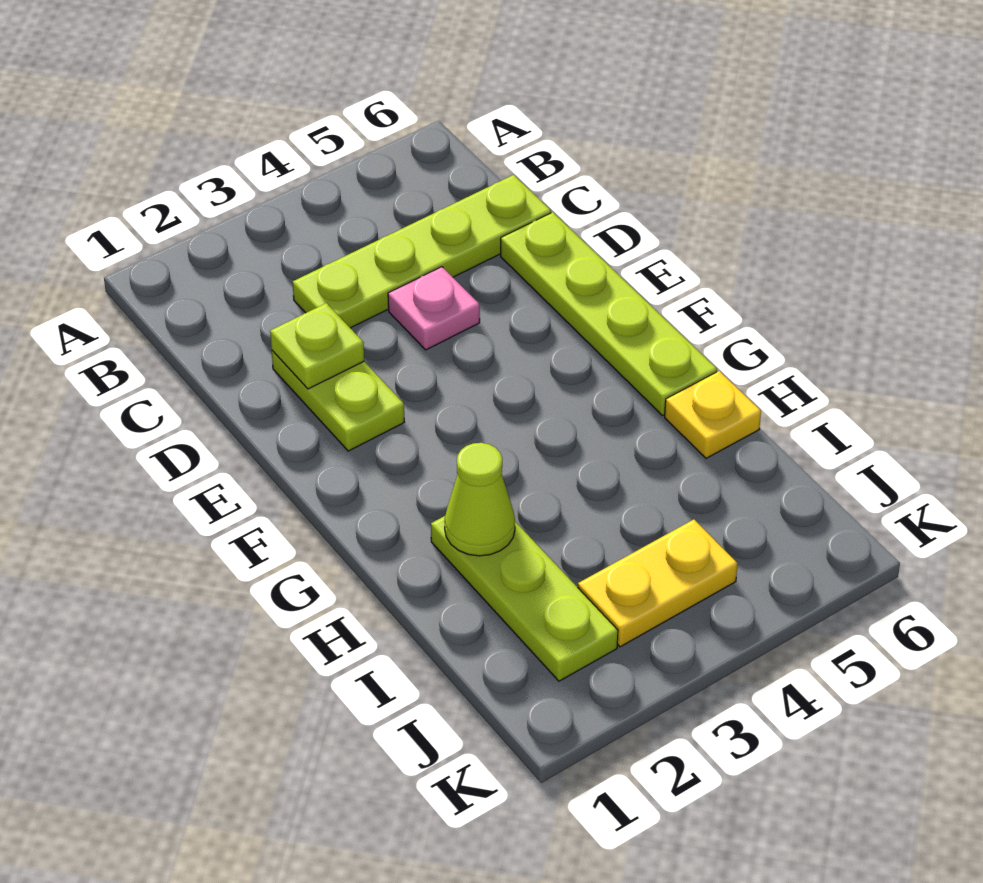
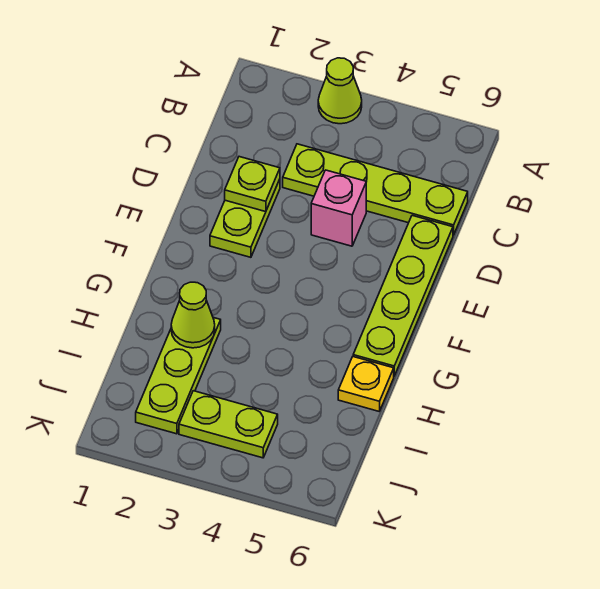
none -> lime 1x1 cone [318,58,362,124]
pink 1x1 plate [388,267,480,350] -> pink 1x1 brick [311,170,366,246]
yellow 1x2 plate [578,520,738,647] -> lime 1x2 plate [179,391,278,458]

